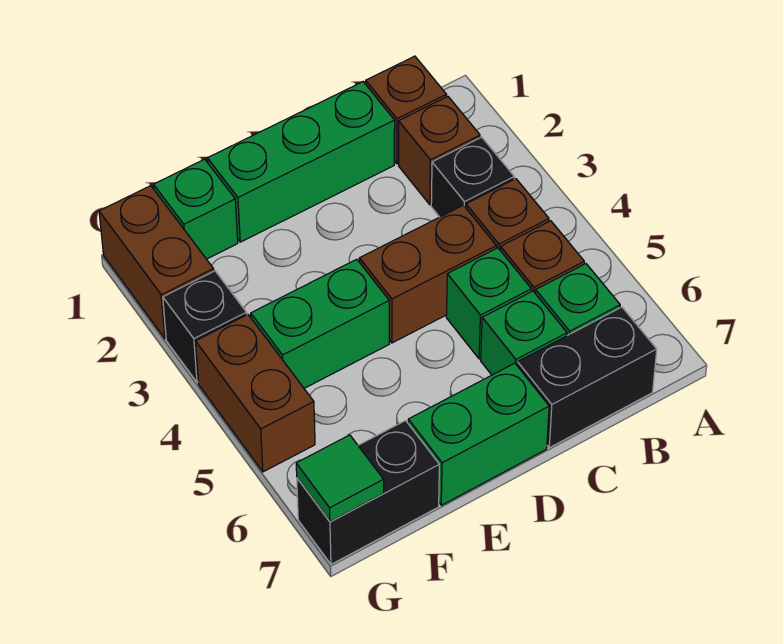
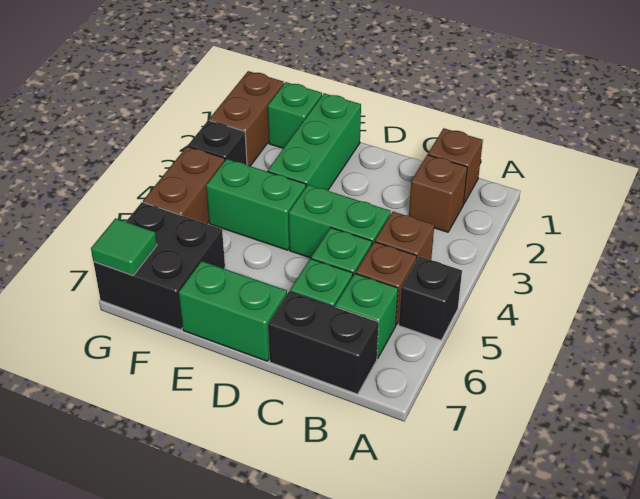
black 1x1 brick [431,137,514,217] -> black 1x1 brick moved to [399,256,462,340]
green 1x3 brick [207,82,395,242] -> green 1x3 brick turned to [268,93,361,190]
brown 1x2 brick [359,205,496,343] -> green 1x2 brick [289,185,391,258]
black 1x2 brick [297,421,439,564] -> black 2x2 brick [94,202,225,330]

